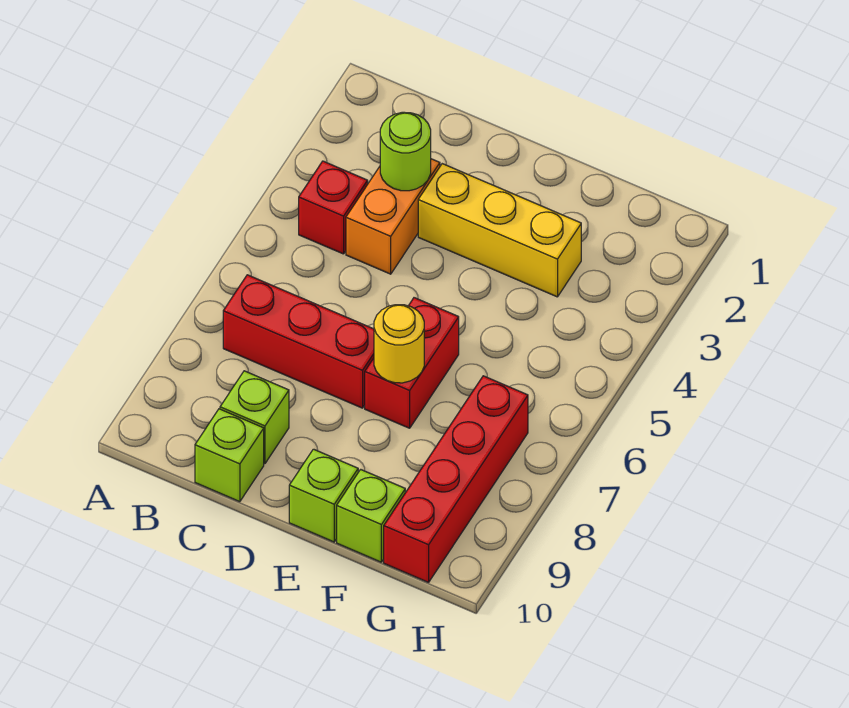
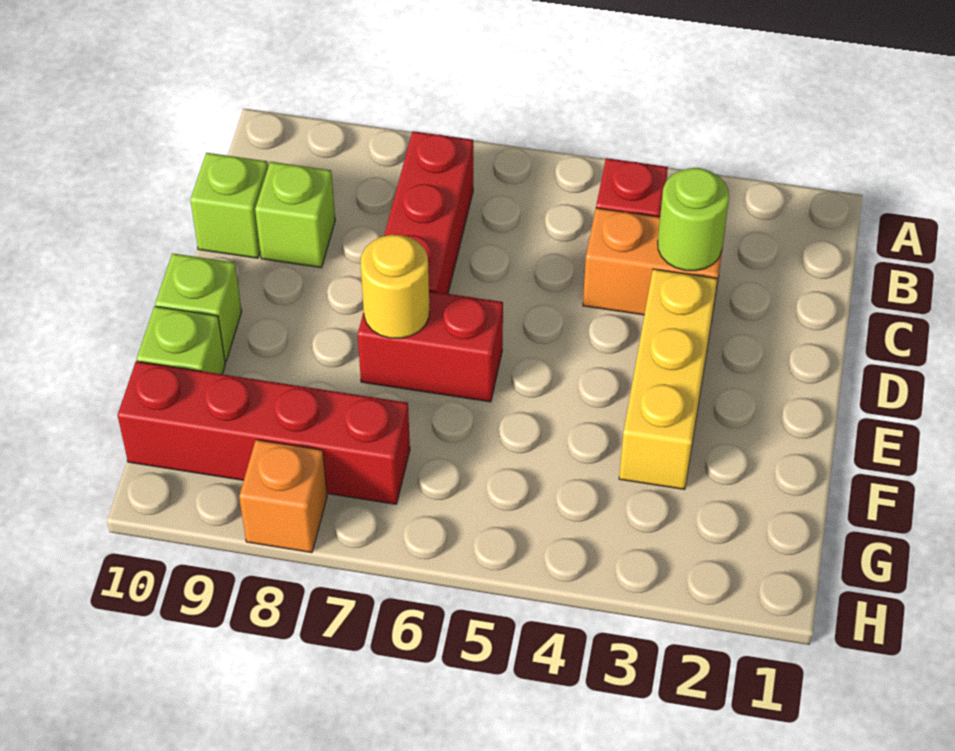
none -> orange 1x1 brick [239,440,327,553]

